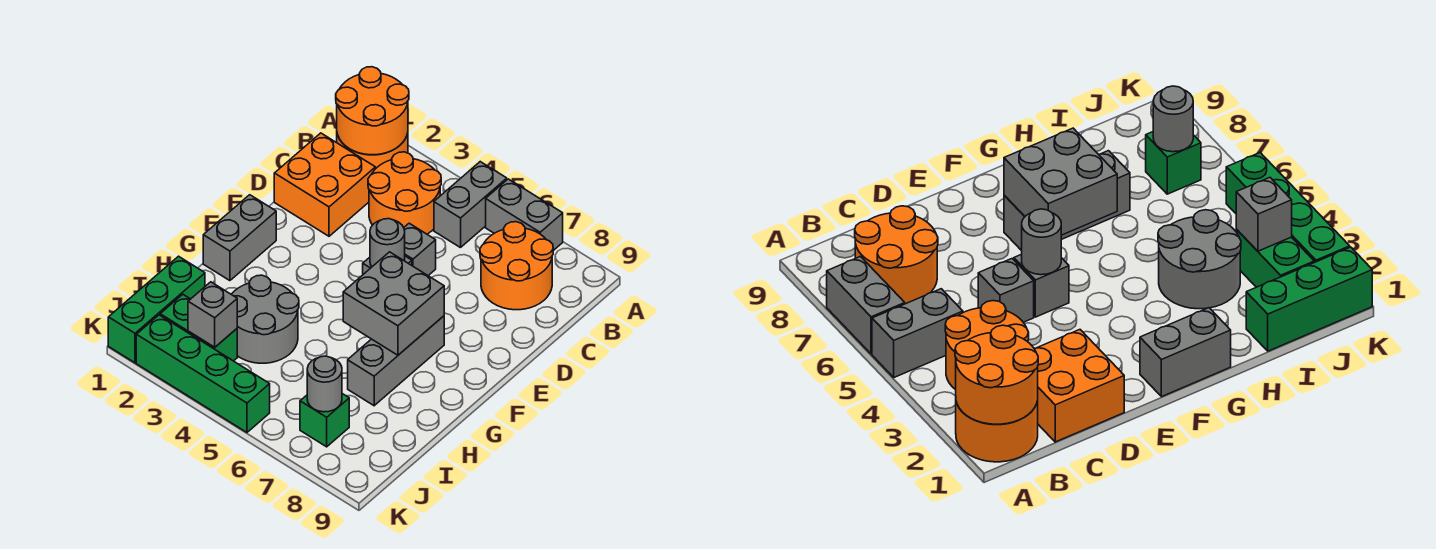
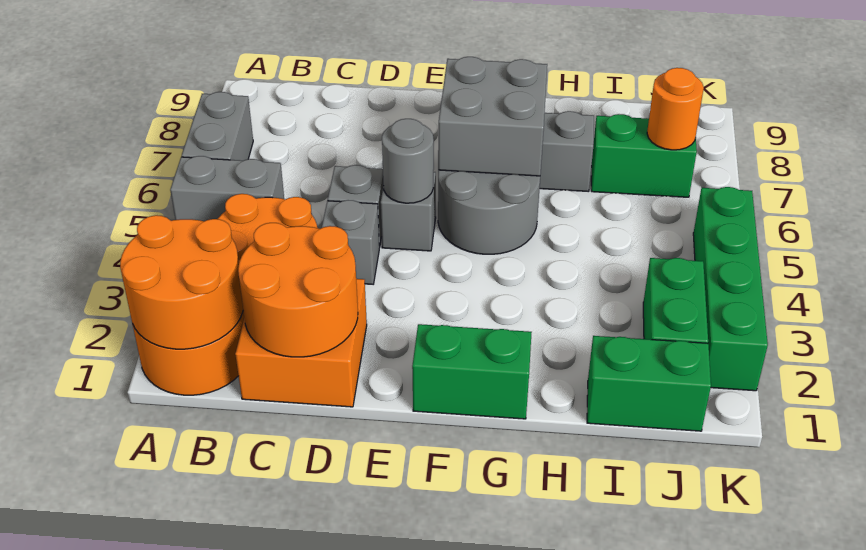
orange 2x2 round brick [480,222,553,310] -> orange 2x2 round brick moved to [238,223,358,357]
grey 1x2 brick [203,195,276,281] -> green 1x2 brick [412,324,532,419]
grey 2x2 round brick [231,275,299,363] -> grey 2x2 round brick moved to [438,170,540,254]
green 1x3 brick [108,256,205,363] -> green 1x2 brick [587,336,711,431]
grey 1x1 brick [188,282,237,347] -> grey 1x1 brick moved to [322,200,379,284]
green 1x1 brick [300,394,349,447] -> green 1x2 brick [591,114,697,197]
grey 1x1 round brick [307,356,342,412] -> orange 1x1 round brick [647,68,704,150]

